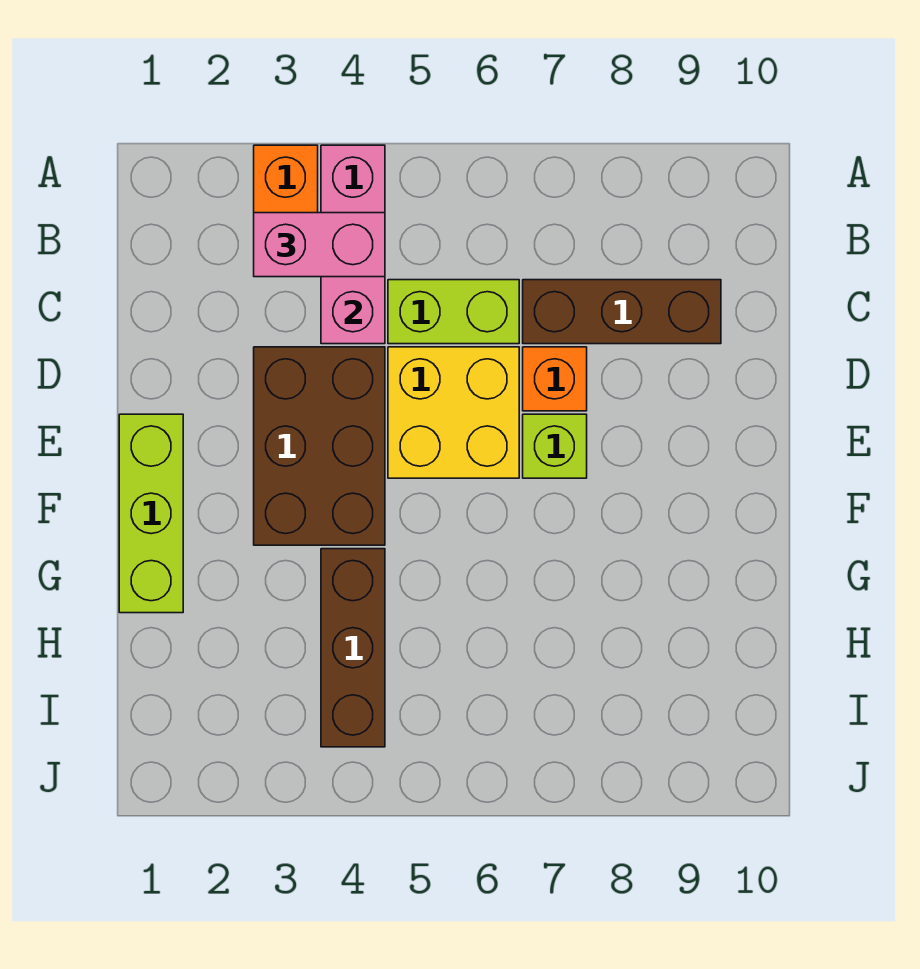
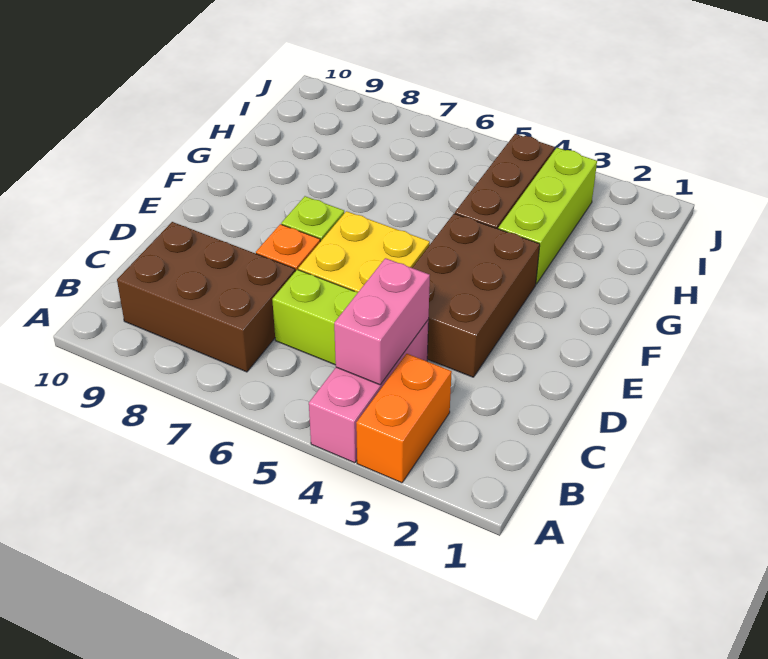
pink 1x2 brick [254,213,385,277] -> none
brown 1x3 brick [523,280,721,344] -> brown 2x3 brick [117,222,295,372]
lime 1x3 brick [119,414,183,613] -> lime 1x3 brick moved to [498,148,597,284]

